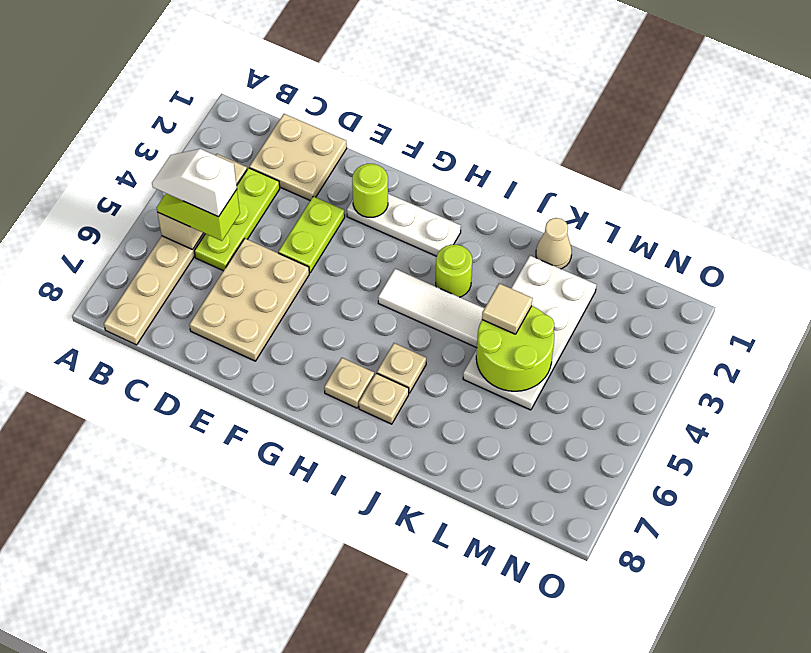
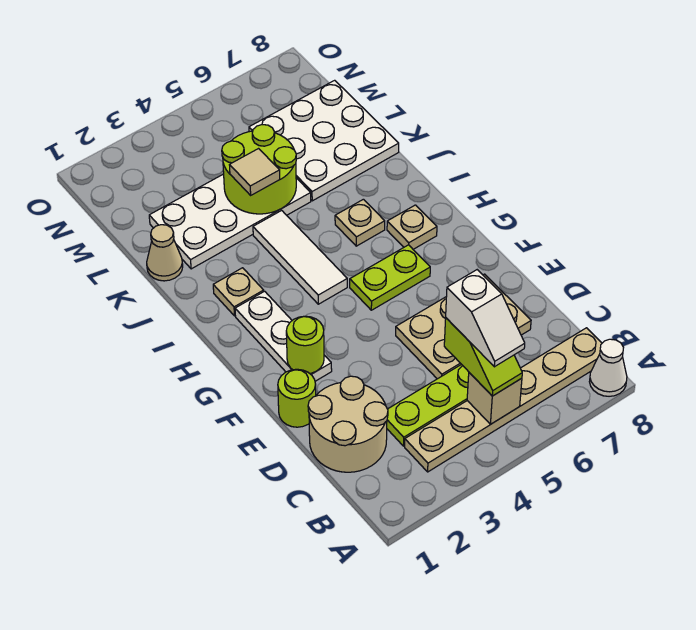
none -> white 1x1 cone [589,339,627,396]
tan 2x2 plate [249,114,347,200] -> tan 2x2 round brick [308,376,388,472]
lime 1x2 plate [278,196,345,273] -> lime 1x2 plate moved to [350,245,430,310]
lime 1x1 round brick [436,245,472,297] -> lime 1x1 round brick moved to [278,369,316,427]
tan 1x1 plate [359,373,409,424] -> tan 1x1 plate moved to [213,268,264,316]
none -> white 3x3 plate [249,80,399,201]

